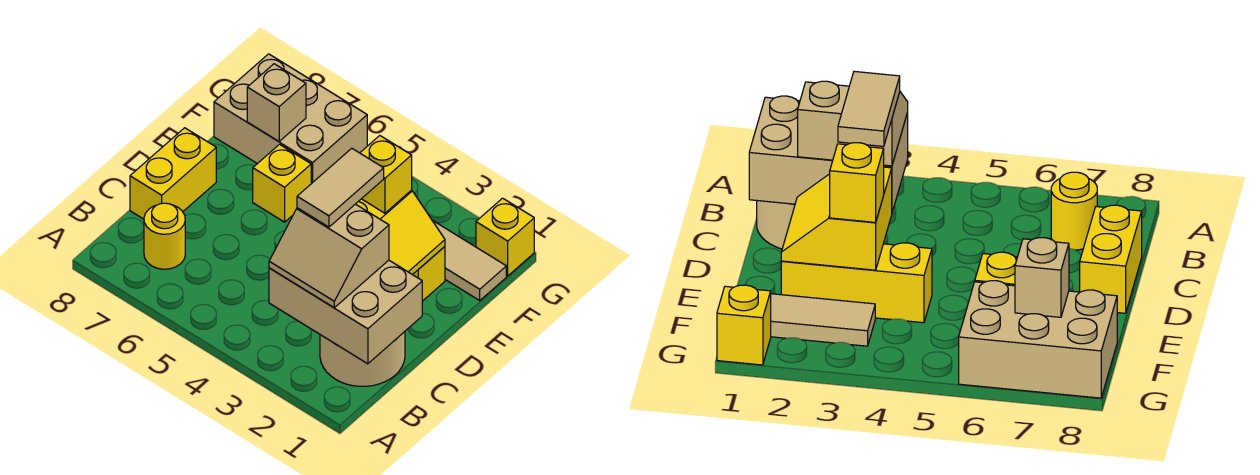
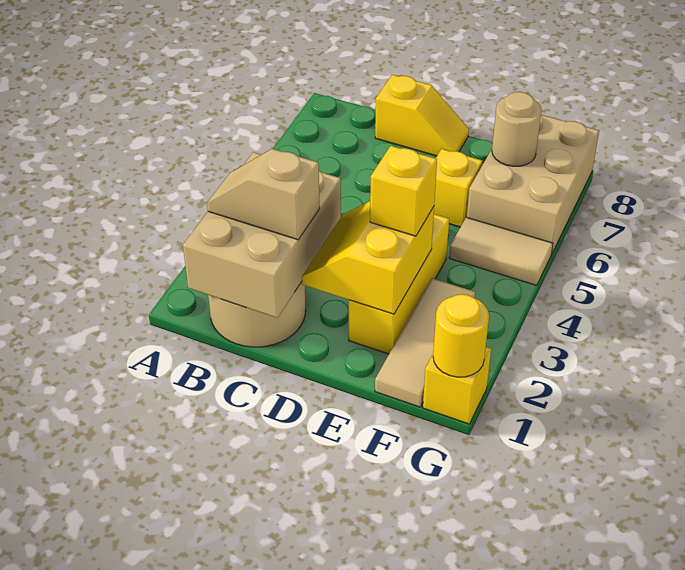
tan 2x2 slope [269,204,389,308] -> tan 1x2 slope [207,149,320,240]
yellow 1x1 round brick [144,203,185,269] -> yellow 1x1 round brick moved to [433,294,489,377]
tan 1x2 tile [297,148,384,227] -> tan 1x2 tile moved to [449,217,553,285]
yellow 1x2 brick [130,128,216,219] -> yellow 1x2 slope [375,75,469,156]
yellow 2x2 slope [356,190,445,275] -> yellow 2x2 slope turned to [302,201,434,314]
tan 1x1 brick [247,64,306,141] -> tan 1x1 round brick [492,92,542,166]

